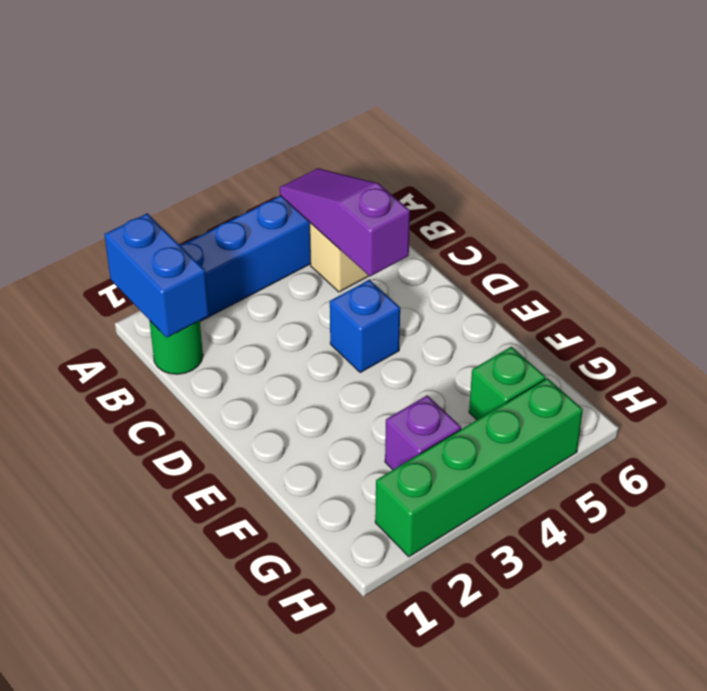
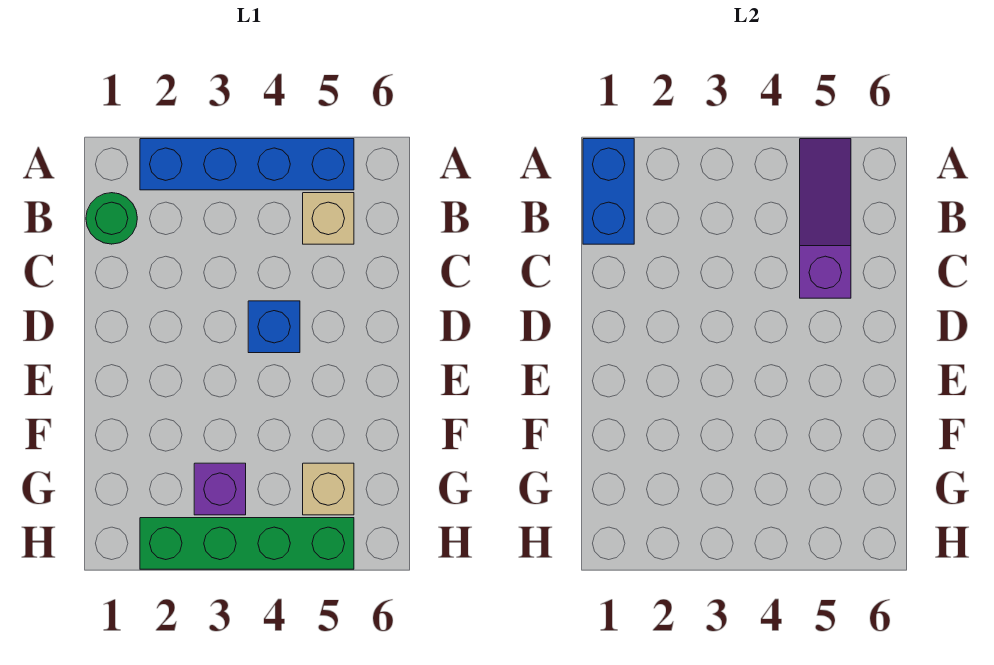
green 1x1 brick [469,347,546,420] -> tan 1x1 brick [303,463,354,515]

